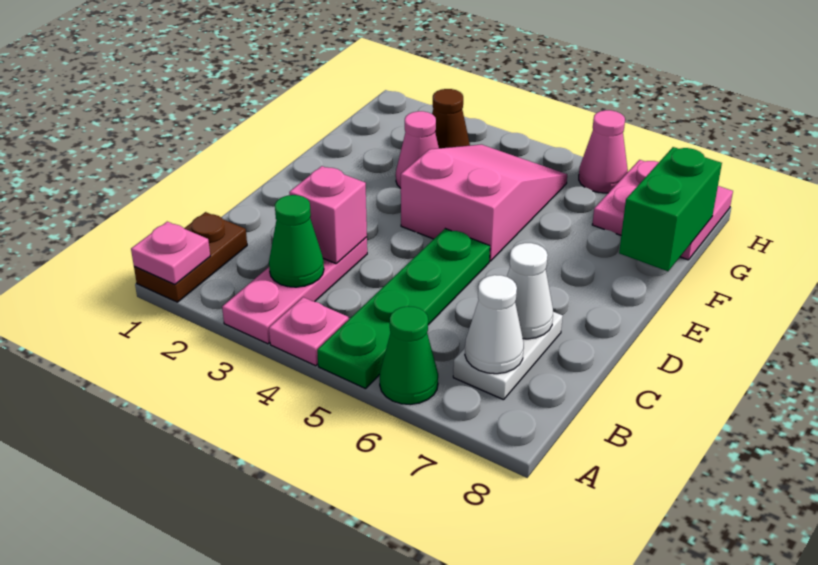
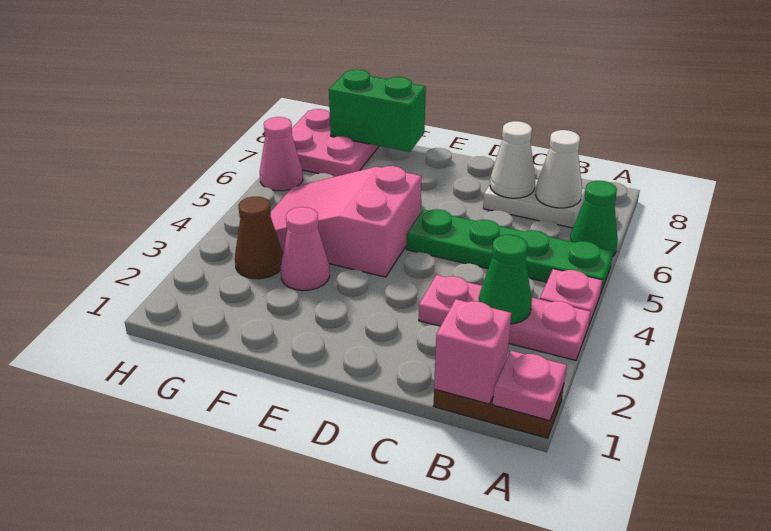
pink 1x1 brick [289,166,367,264] -> pink 1x1 brick moved to [434,299,511,404]

